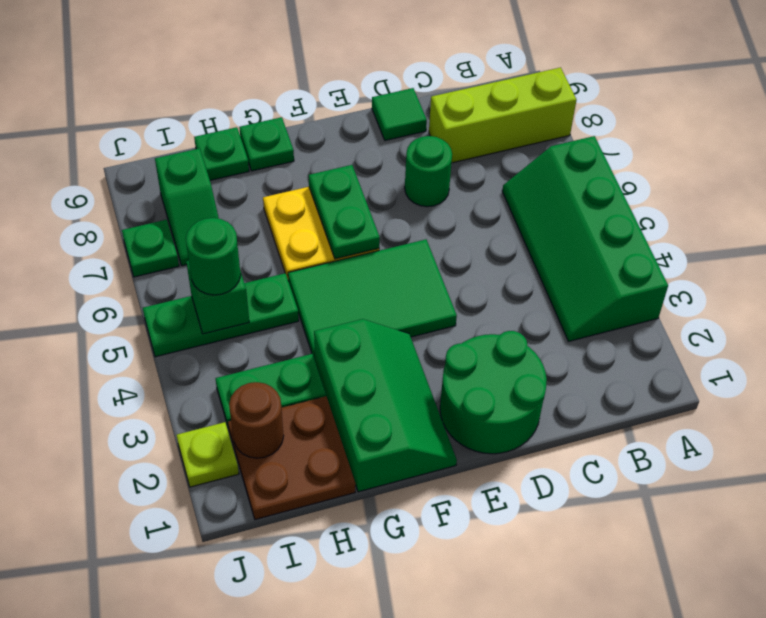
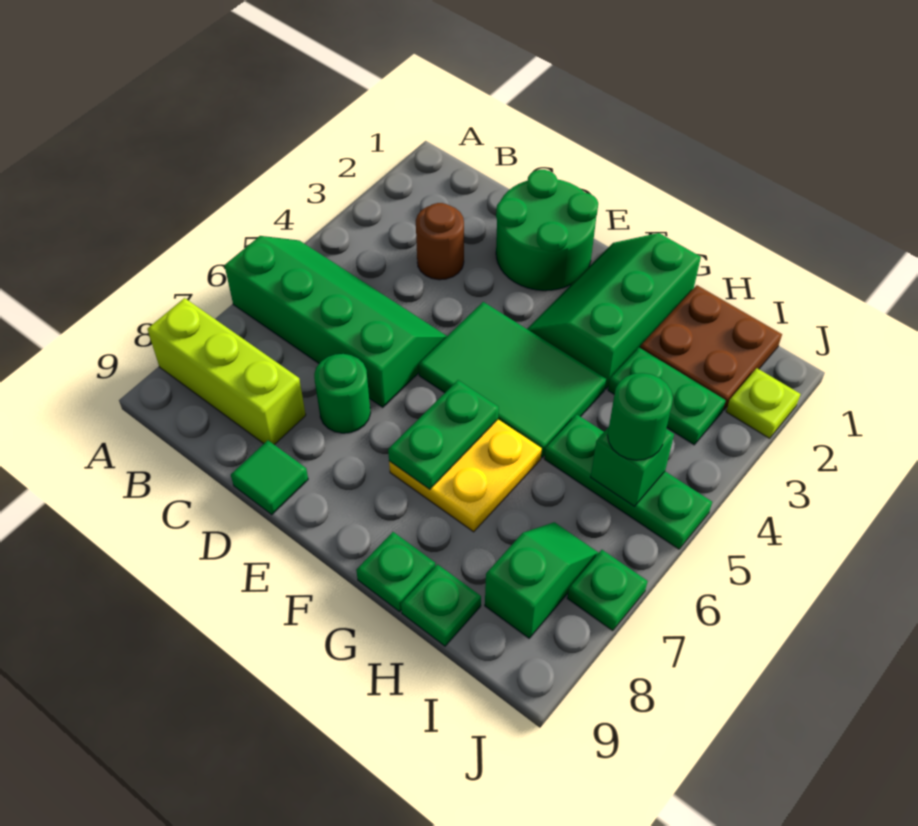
green 2x4 slope [502,136,668,342] -> green 2x4 slope turned to [224,236,447,407]
brown 1x1 round brick [229,382,284,458] -> brown 1x1 round brick moved to [416,203,464,280]

